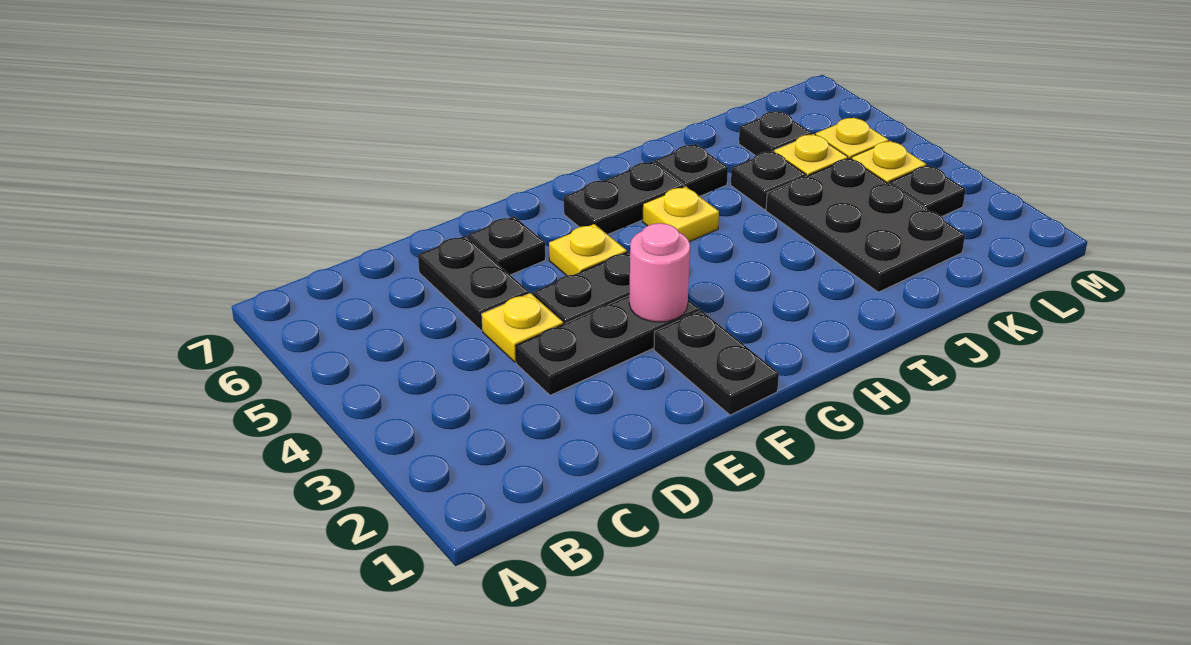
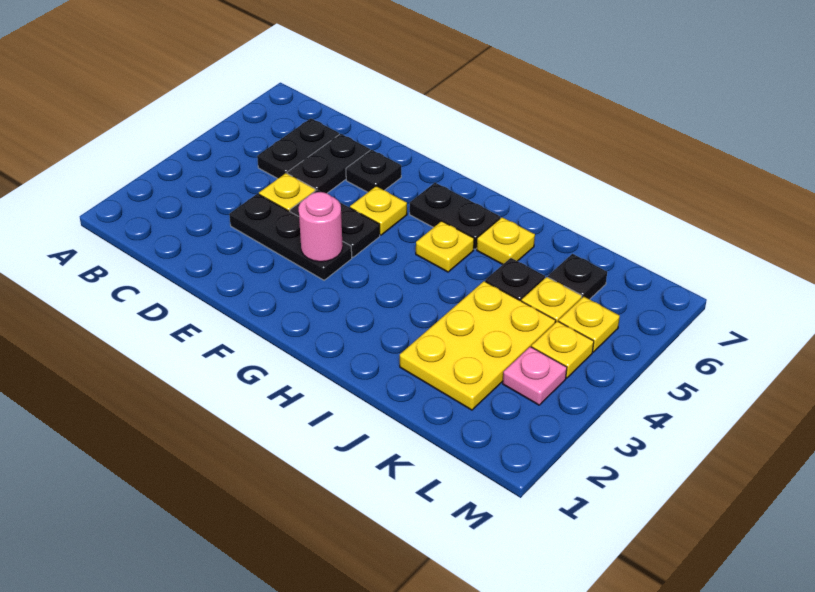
black 1x2 plate [654,310,779,415] -> black 1x2 plate moved to [257,118,339,179]
black 1x1 plate [654,144,728,196] -> yellow 1x1 plate [477,217,535,264]
black 2x3 plate [766,158,965,292] -> yellow 2x3 plate [400,281,556,410]
black 1x1 plate [889,165,966,217] -> pink 1x1 plate [503,347,567,405]

